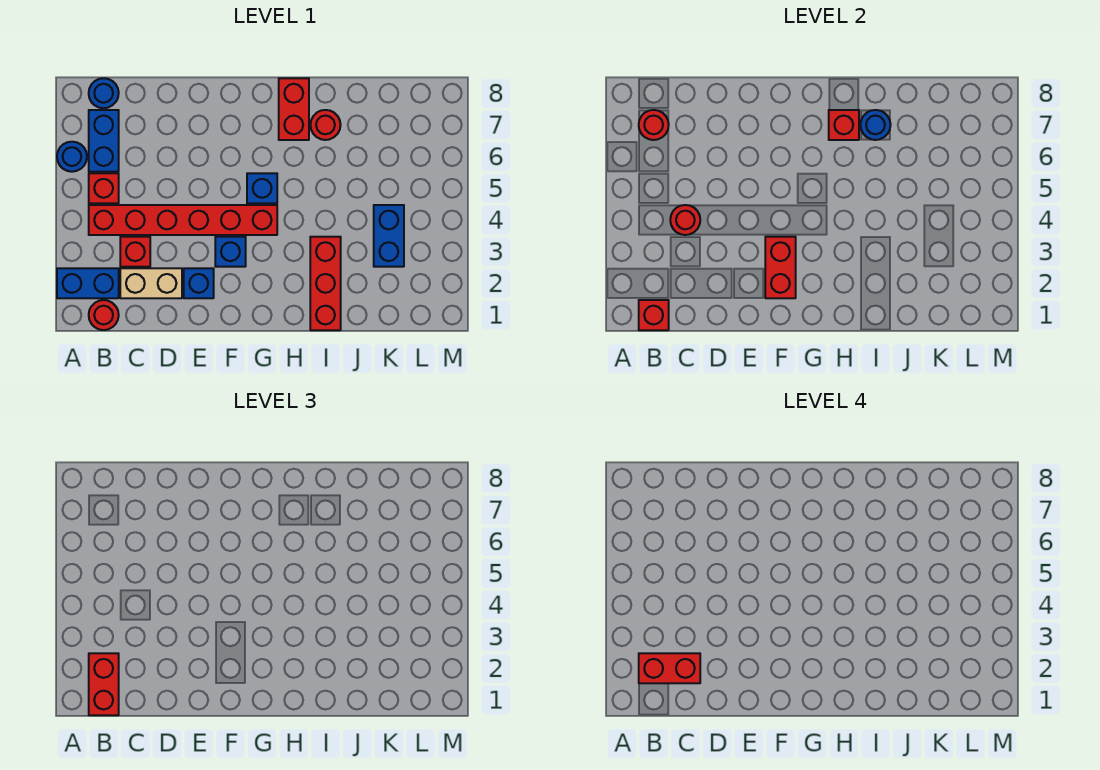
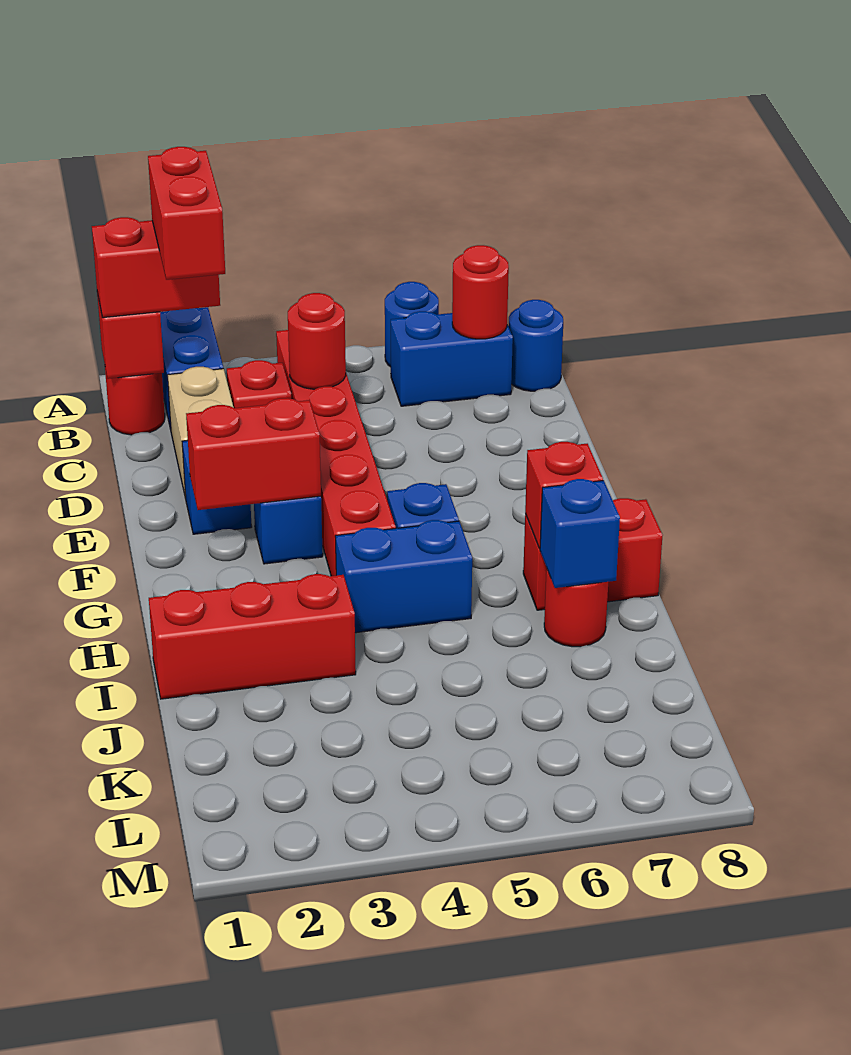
red 1x1 brick [89,173,119,203] -> none
blue 1x1 round brick [860,110,891,140] -> blue 1x1 brick [540,479,620,588]
blue 1x2 brick [374,205,404,267] -> blue 1x2 brick moved to [335,520,472,633]

